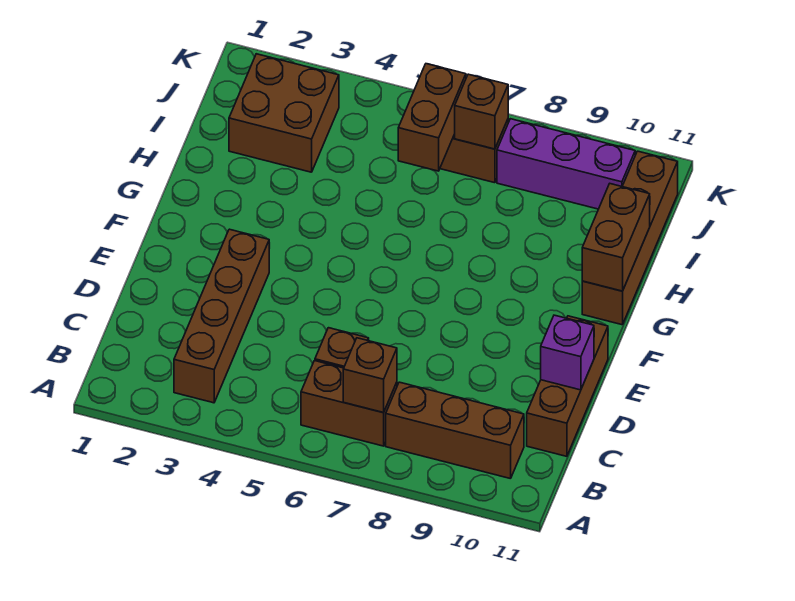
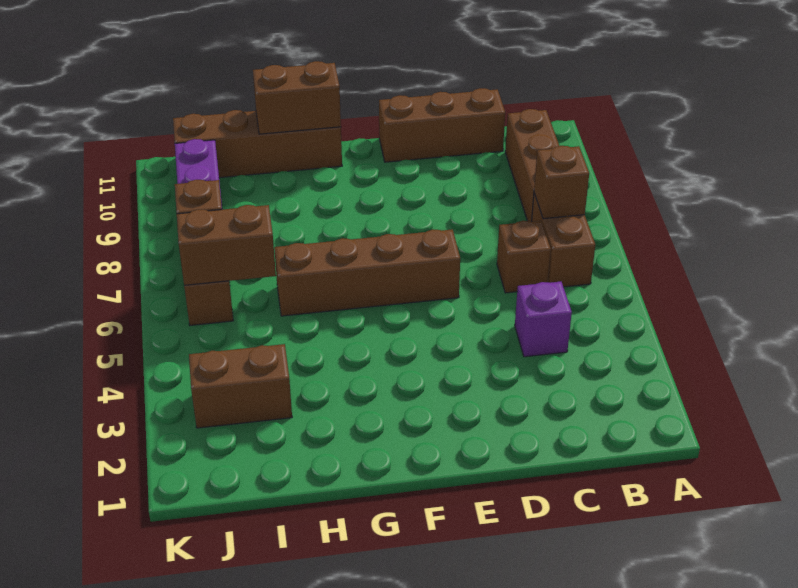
brown 1x4 brick [174,229,269,403] -> brown 1x4 brick moved to [274,229,460,316]
purple 1x1 brick [541,315,594,390] -> purple 1x1 brick moved to [515,282,572,357]
brown 2x2 brick [229,54,339,172] -> brown 1x2 brick [189,344,292,428]

